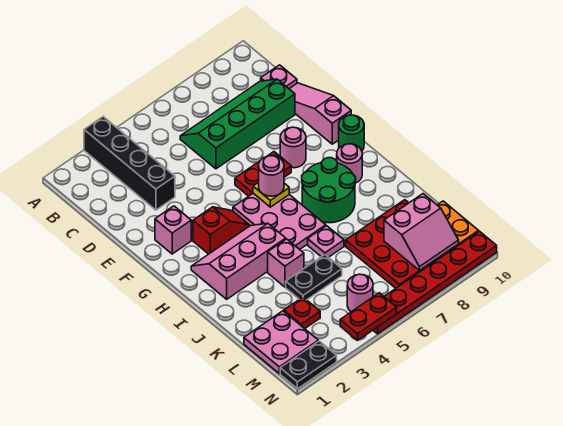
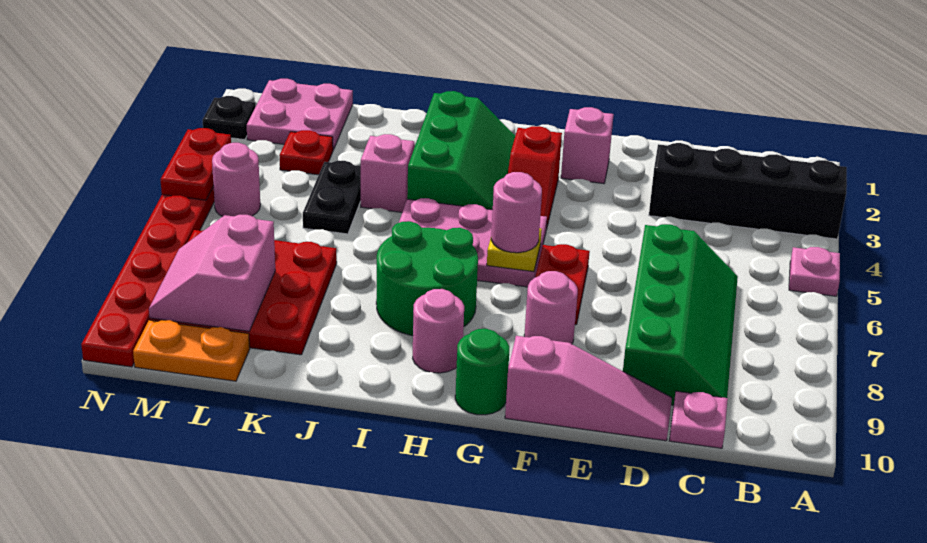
pink 2x3 slope [191,223,286,299] -> green 2x3 slope [407,91,515,210]
pink 1x1 plate [308,226,344,257] -> pink 1x1 plate moved to [789,247,840,296]
black 1x2 plate [280,341,337,389] -> black 1x1 plate [203,96,256,140]

